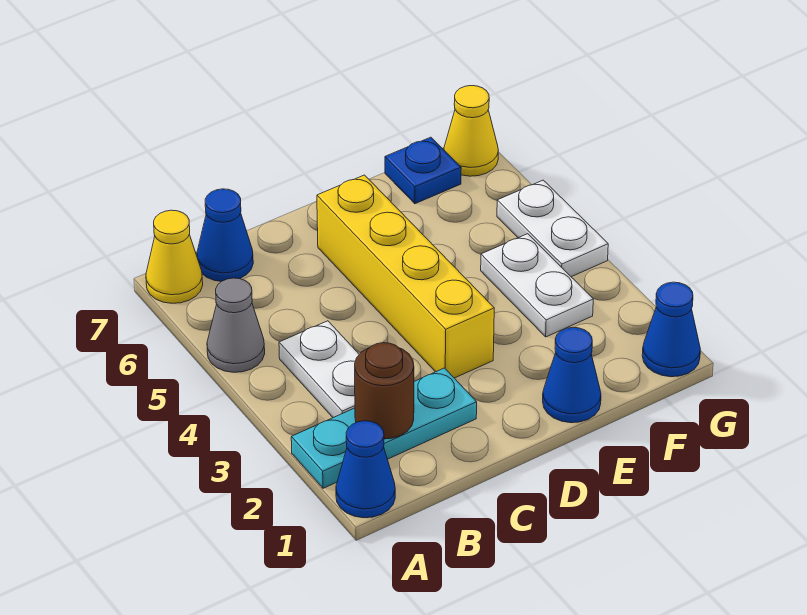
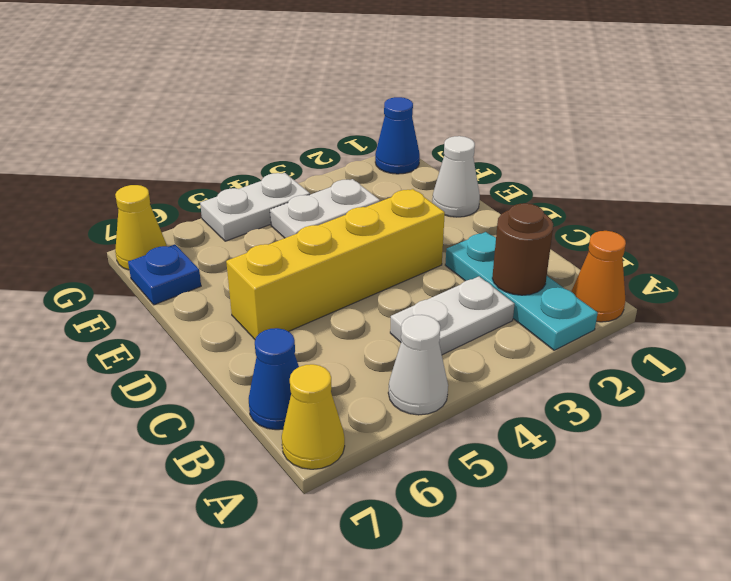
blue 1x1 cone [336,421,395,518] -> orange 1x1 cone [571,231,626,322]
grey 1x1 cone [207,278,265,372] -> white 1x1 cone [388,315,448,415]
blue 1x1 cone [543,327,601,423] -> white 1x1 cone [432,136,480,217]

